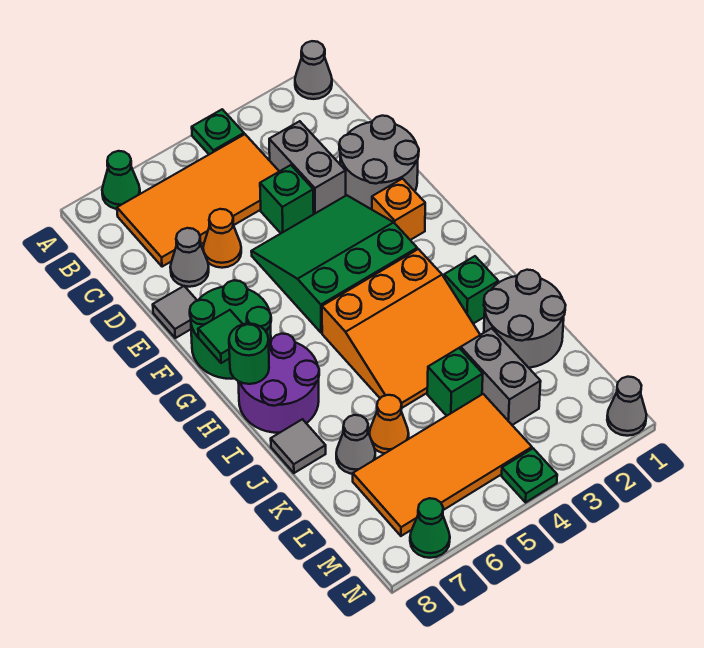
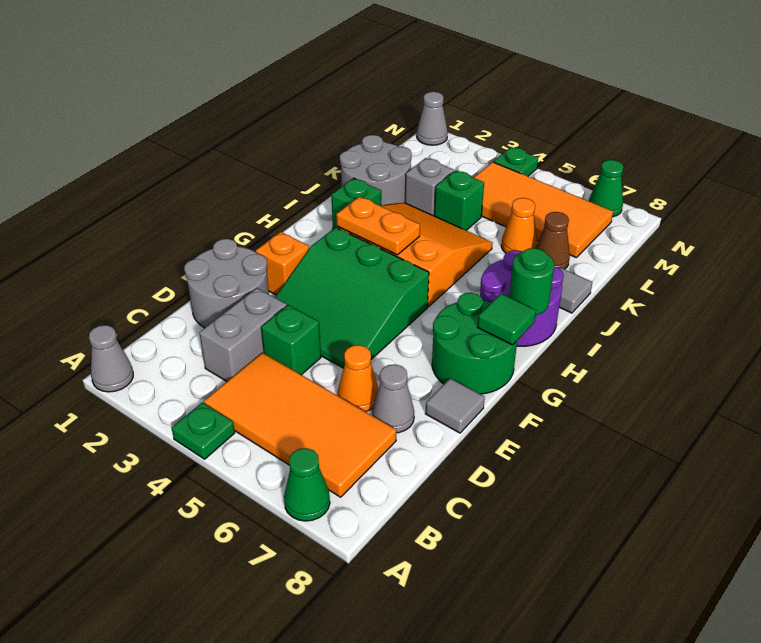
none -> orange 1x2 plate [336,197,420,255]
grey 1x2 brick [461,328,541,425] -> grey 1x1 brick [405,158,454,216]
grey 1x1 cone [336,415,375,474] -> brown 1x1 cone [536,212,570,269]

